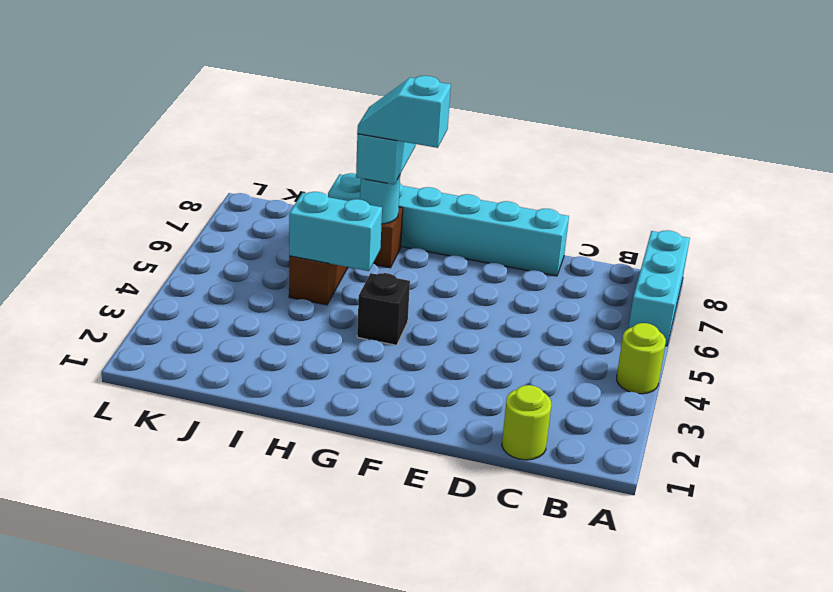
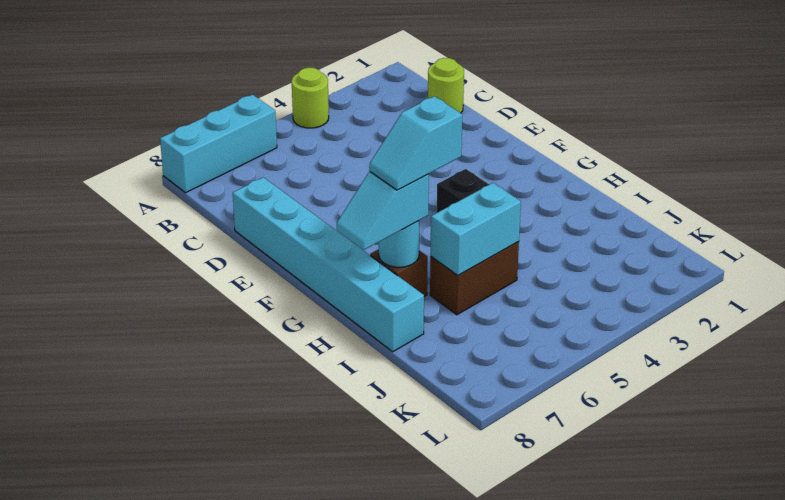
cyan 1x2 slope [357,76,451,148] -> cyan 1x2 slope turned to [370,96,462,190]
cyan 1x2 brick [289,192,382,271] -> cyan 1x2 brick turned to [431,183,521,275]

